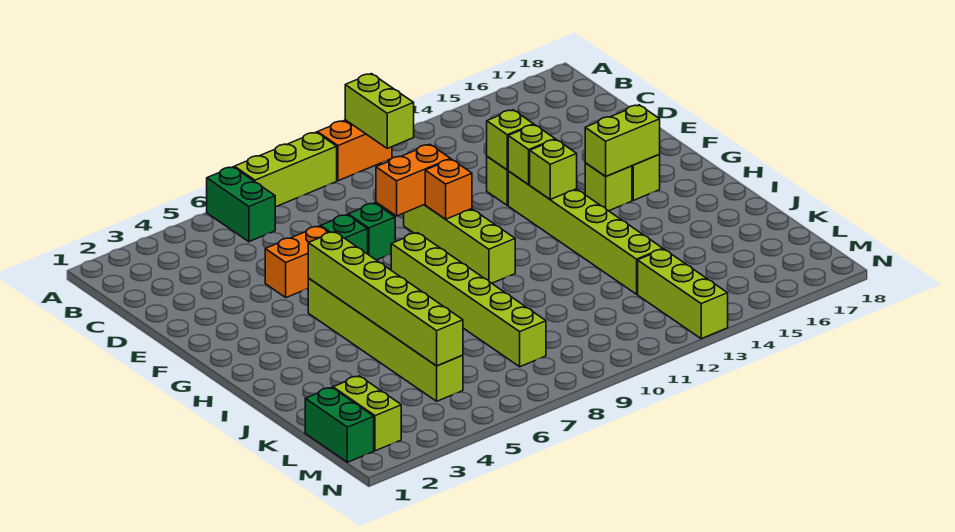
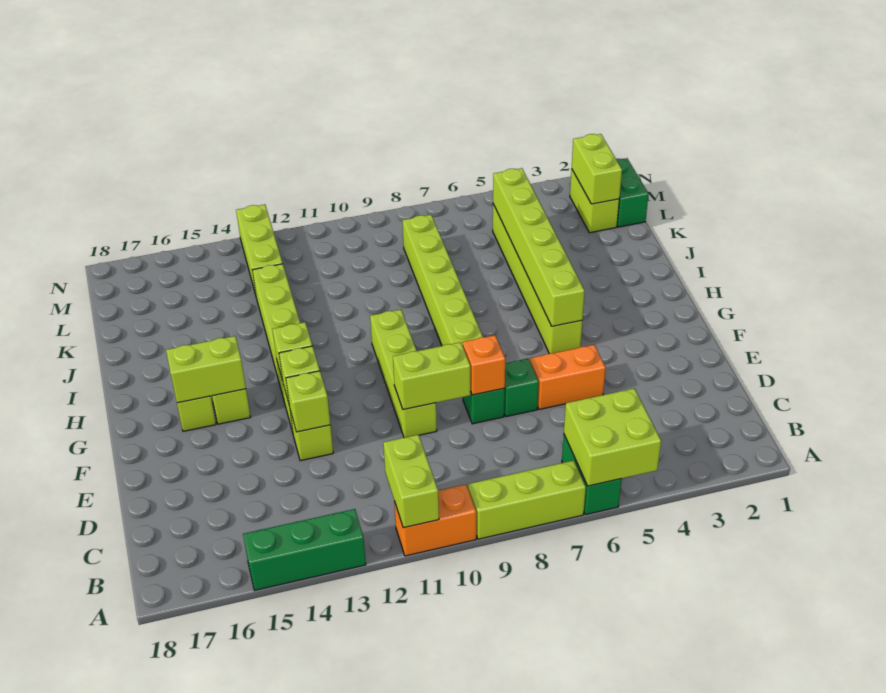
none -> lime 2x2 brick [564,388,661,486]
none -> green 1x3 brick [243,509,366,590]
orange 1x2 brick [376,145,451,216] -> lime 1x2 brick [393,342,471,410]
orange 1x1 brick [425,159,472,219] -> orange 1x1 brick moved to [463,335,505,395]
none -> lime 1x2 brick [572,134,622,204]

